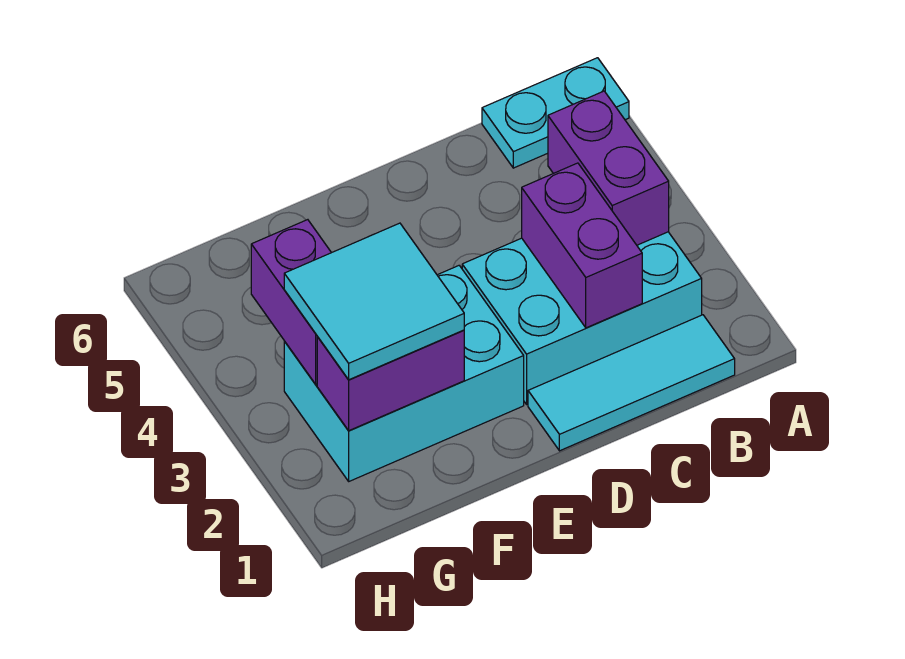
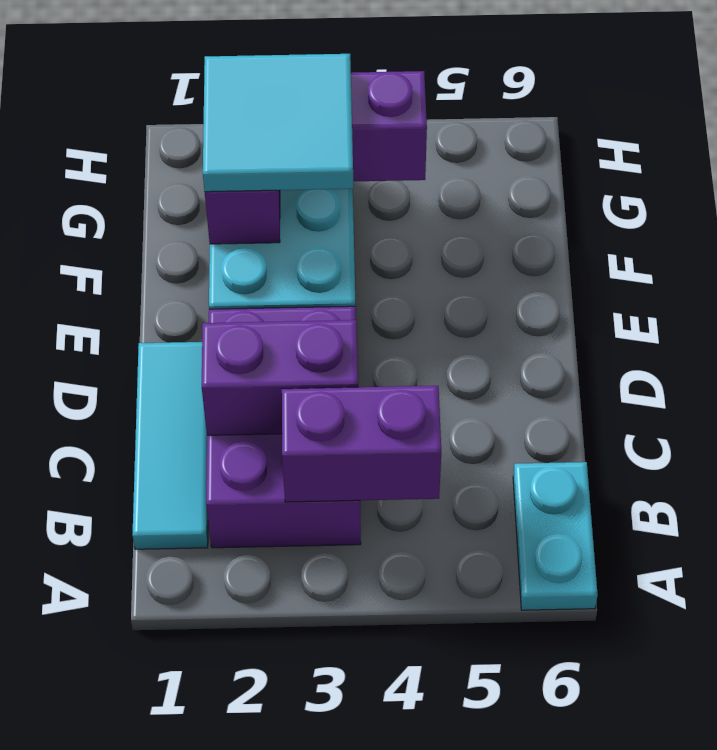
cyan 2x3 brick [462,232,702,404] -> purple 2x3 brick [206,306,361,548]

